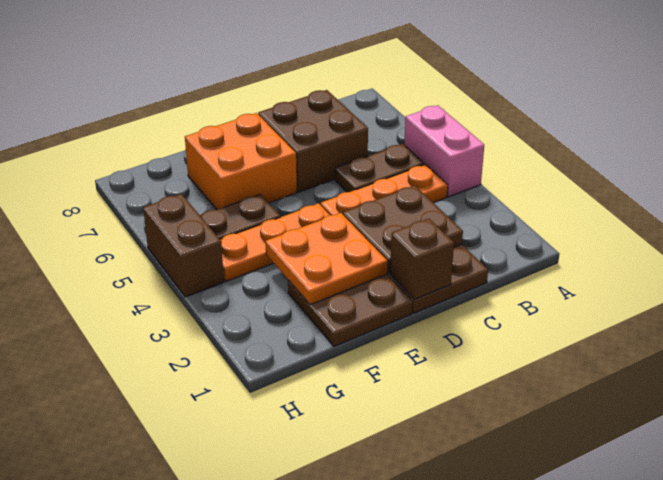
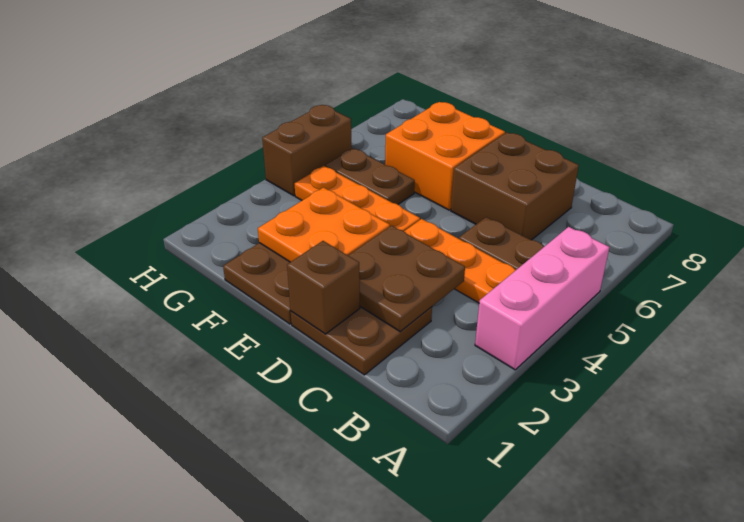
pink 1x2 brick [404,105,484,197] -> pink 1x3 brick [475,227,609,370]

